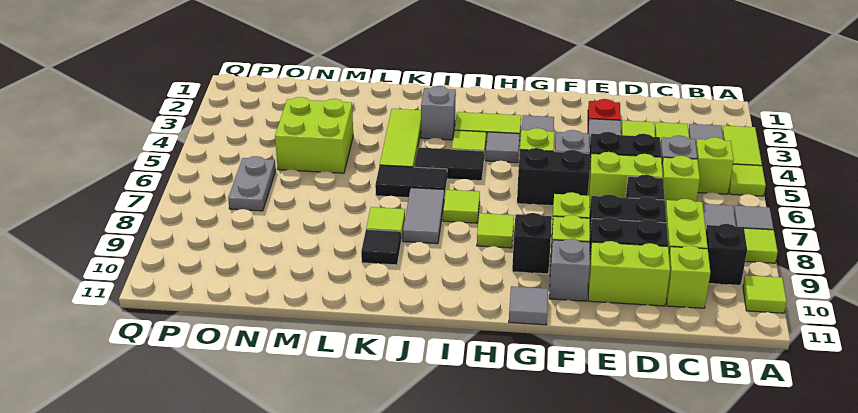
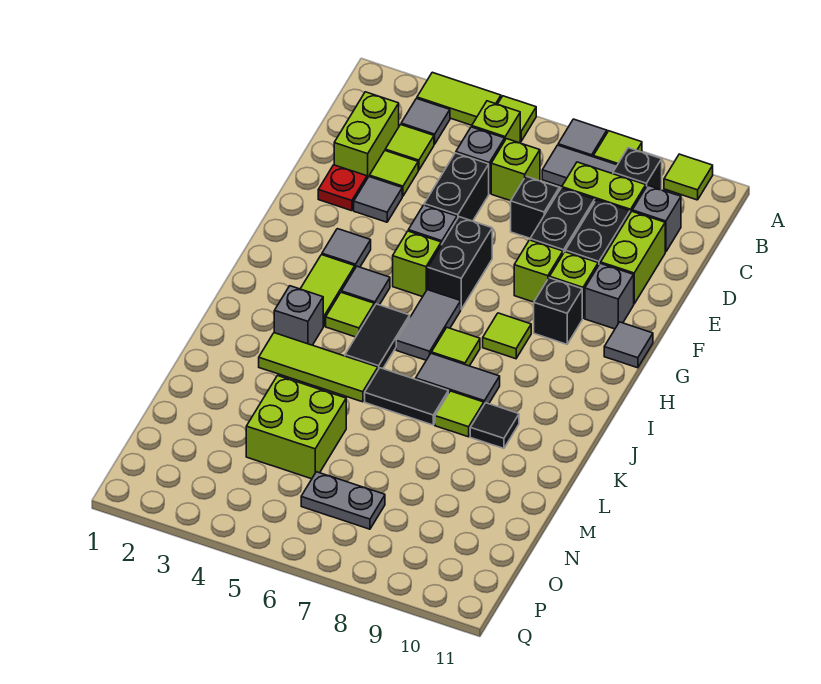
lime 1x1 brick [666,246,710,308] -> grey 1x1 brick [632,185,681,252]
lime 1x2 brick [588,152,663,206] -> lime 1x2 brick moved to [334,92,399,178]
none -> grey 1x2 tile [396,290,461,360]
black 1x2 tile [375,165,447,198] -> black 1x2 tile turned to [365,368,448,425]

